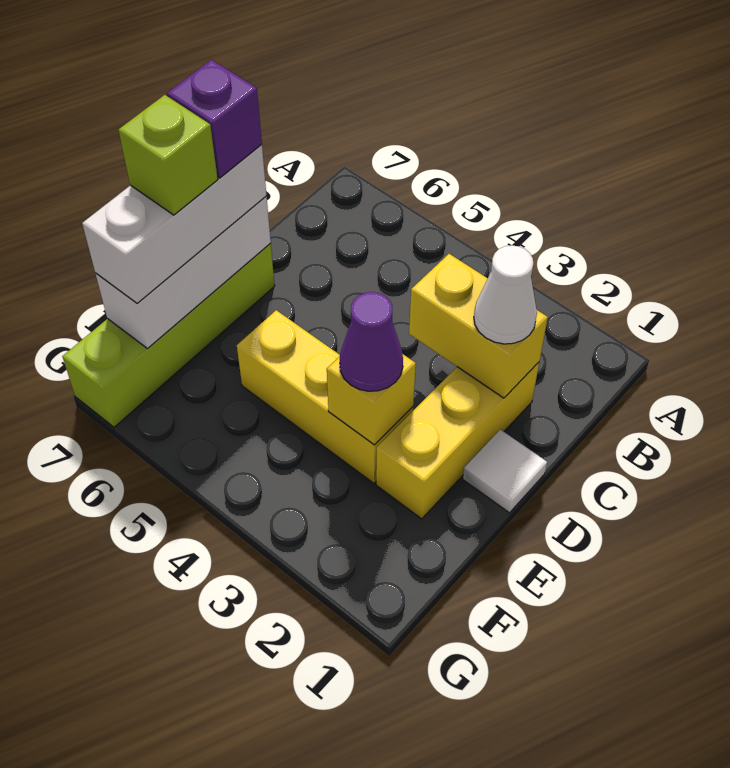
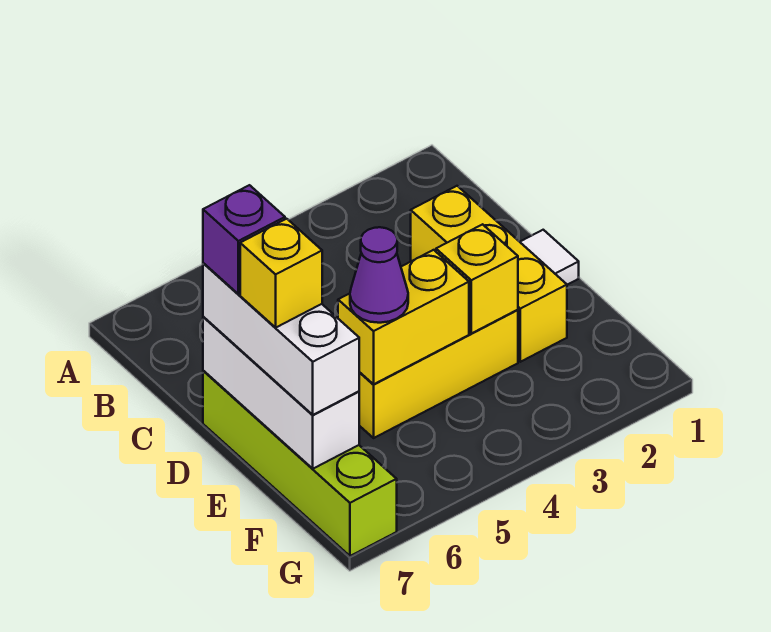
yellow 1x2 brick [409,254,548,398] -> yellow 1x2 brick moved to [338,250,469,384]
white 1x1 cone [474,245,537,344] -> none
purple 1x1 cone [340,292,403,391] -> purple 1x1 cone moved to [350,227,408,323]
lime 1x1 brick [119,95,218,215] -> yellow 1x1 brick [240,219,322,328]

